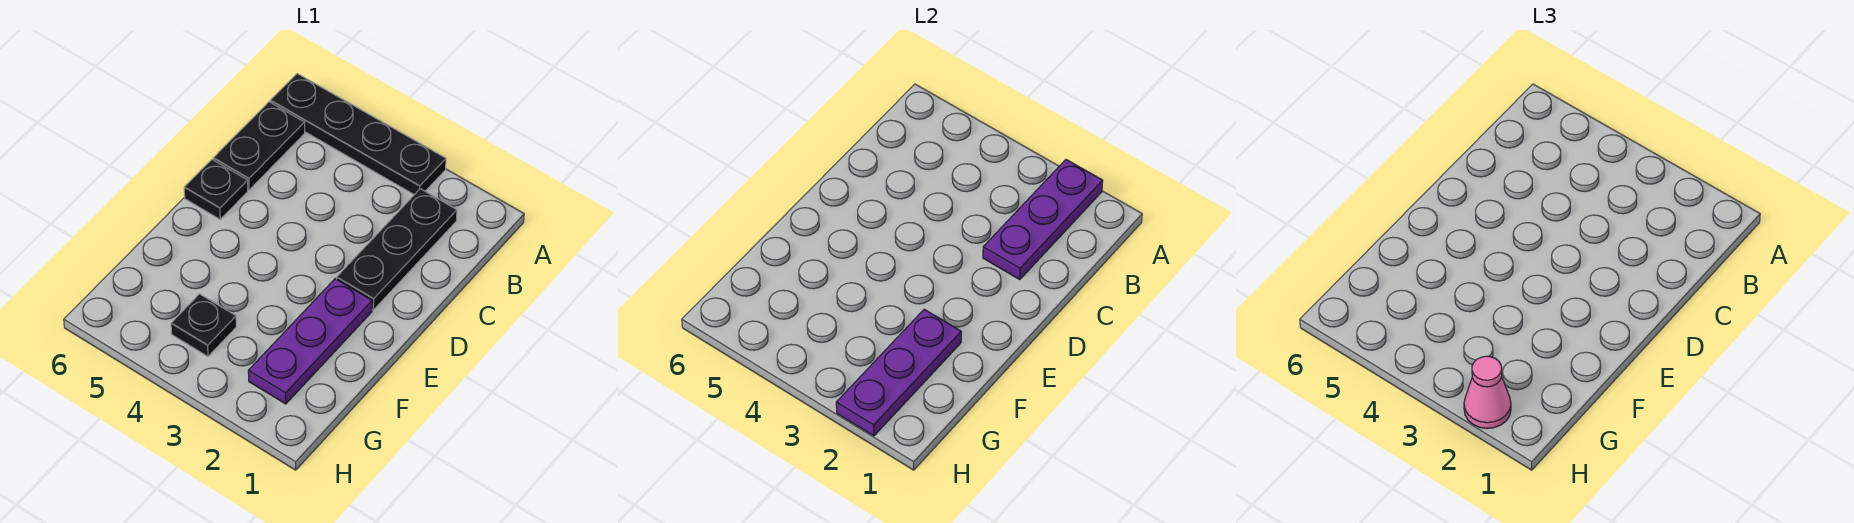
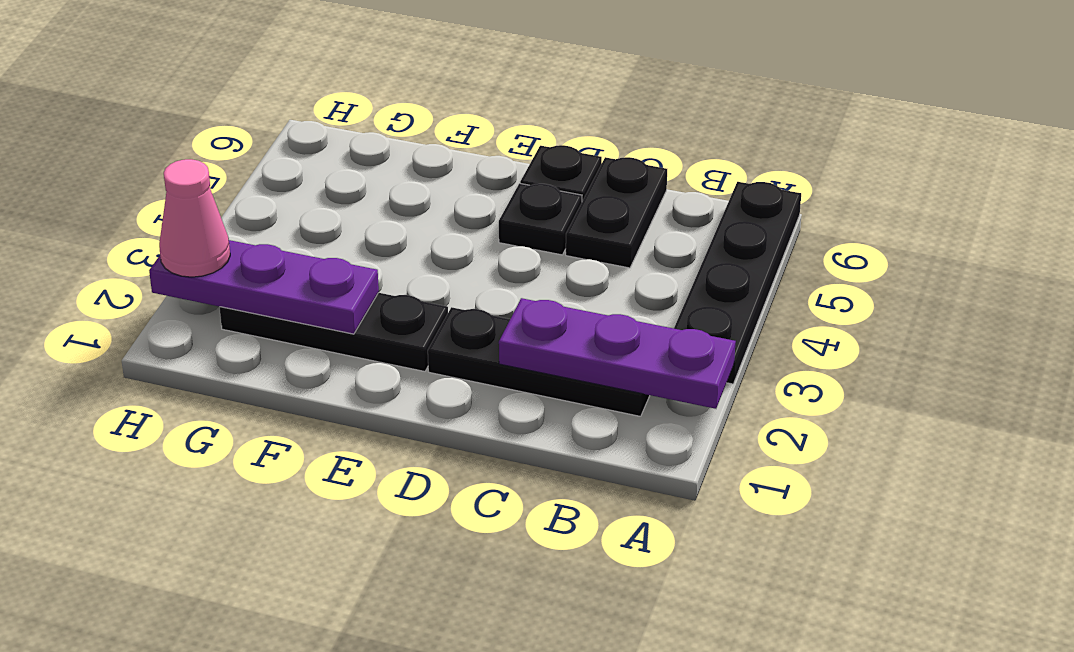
black 1x2 plate [213,102,305,190] -> black 1x2 plate turned to [566,157,667,268]
purple 1x3 plate [248,279,372,404] -> black 1x3 plate [220,293,448,371]
black 1x1 plate [171,294,236,356] -> black 1x1 plate moved to [499,183,582,255]

